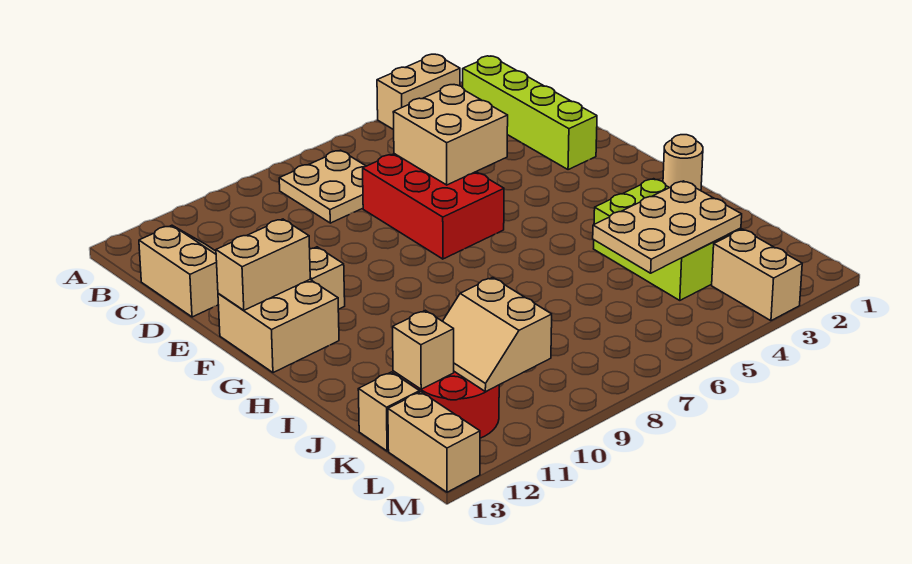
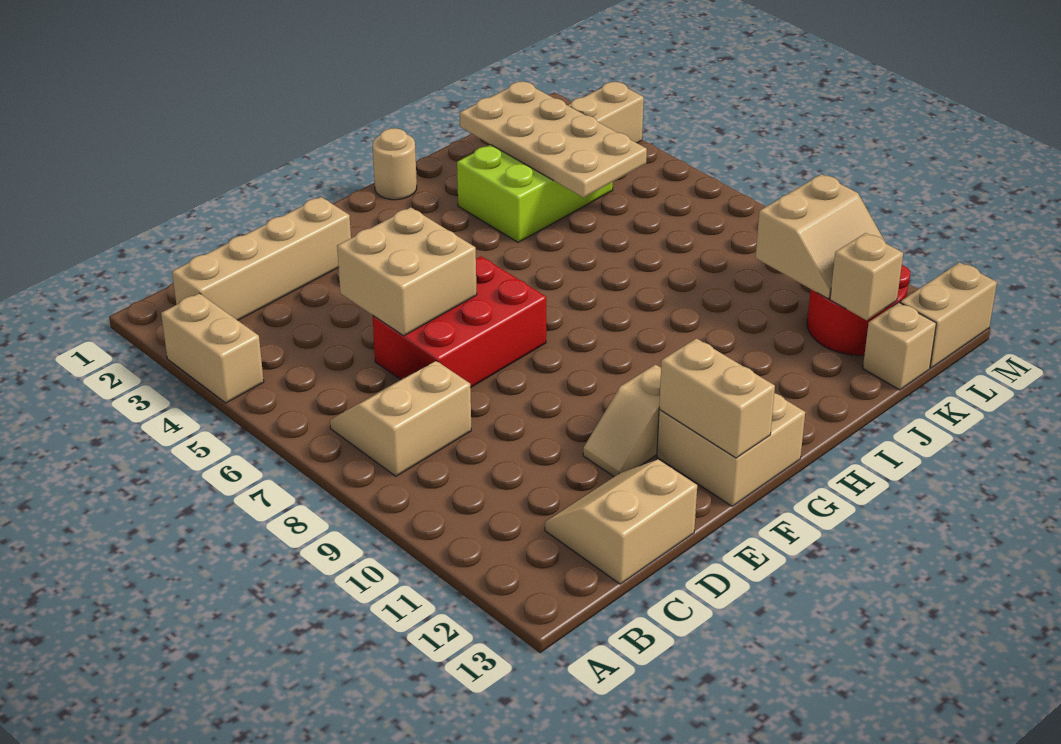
lime 1x4 brick [463,56,597,170] -> tan 1x4 brick [172,197,351,320]
tan 2x2 plate [279,150,366,223] -> tan 2x2 slope [330,361,471,476]
tan 2x3 plate [593,181,742,273] -> tan 2x4 plate [460,81,647,198]

